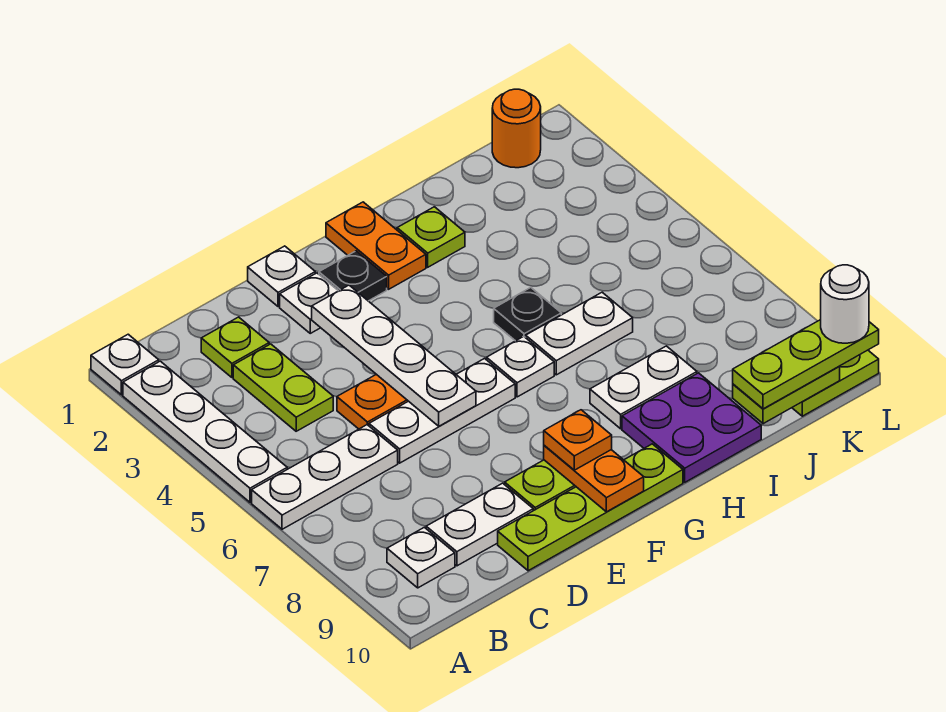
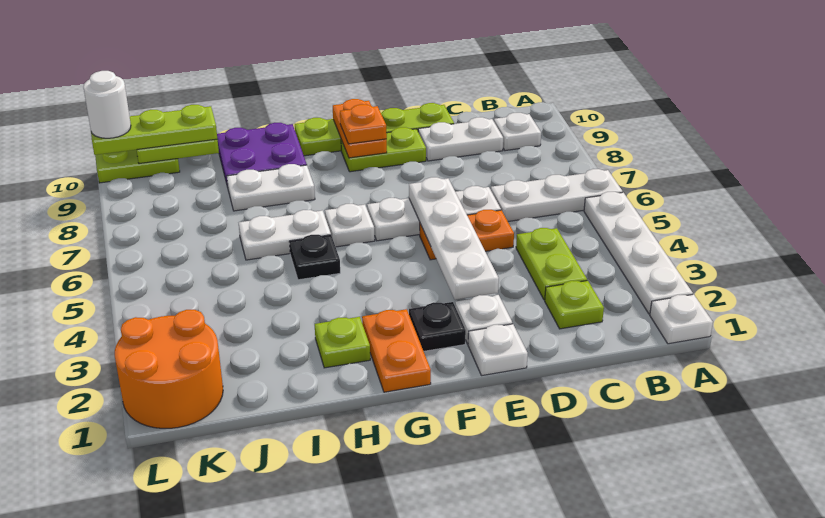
orange 1x1 round brick [492,89,541,168] -> orange 2x2 round brick [115,310,223,428]

